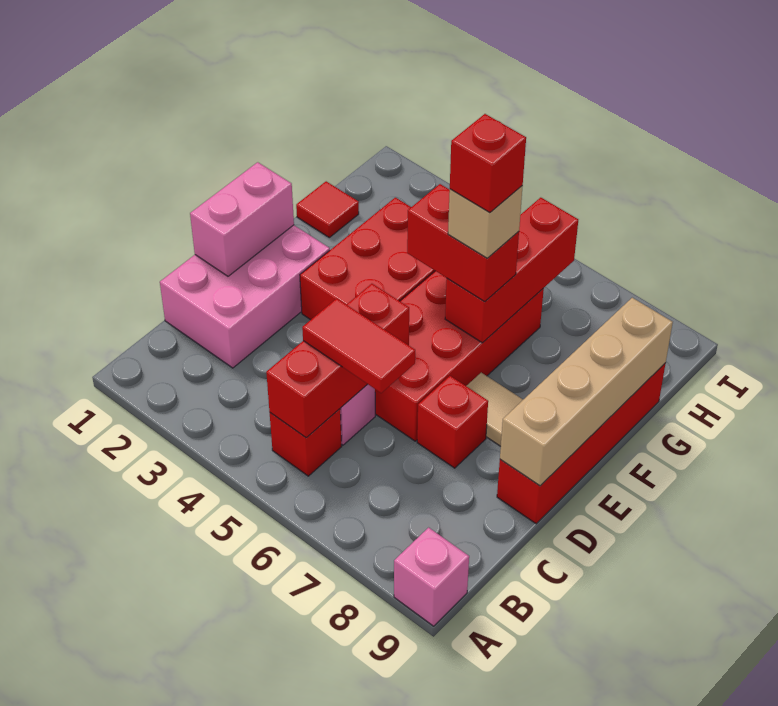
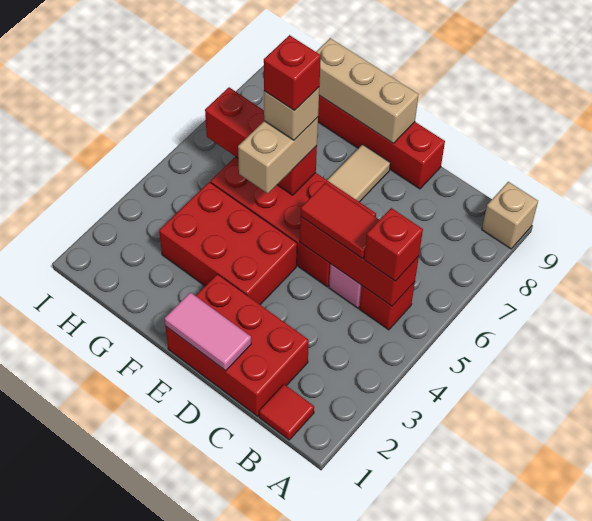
pink 1x1 brick [394,528,469,626] -> tan 1x1 brick [482,182,538,249]
pink 2x3 brick [160,225,330,368] -> red 2x3 brick [166,274,309,416]
red 1x2 tile [302,298,415,393] -> red 1x2 tile turned to [301,183,379,259]
pink 1x2 brick [190,162,294,276] -> pink 1x2 tile [165,292,251,371]
red 1x1 brick [417,376,488,468] -> red 1x1 brick moved to [364,208,423,281]
tan 1x4 brick [500,298,673,486] -> tan 1x3 brick [316,38,419,143]
red 1x2 brick [407,184,519,302] -> tan 1x2 brick [238,117,318,194]
red 1x1 tile [296,181,359,237] -> red 1x1 tile moved to [259,384,314,440]

